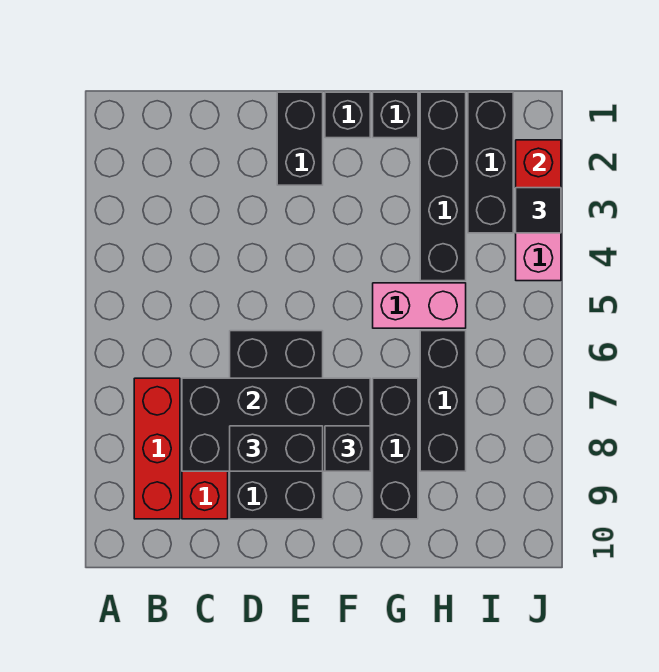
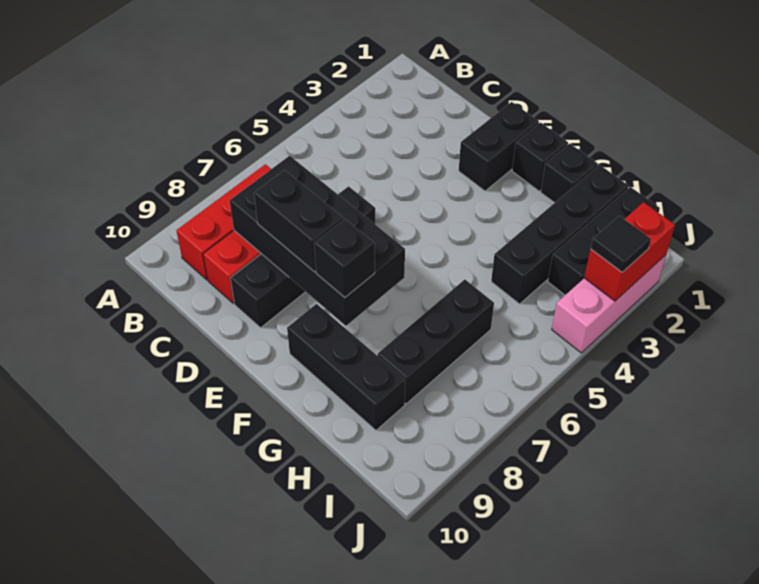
black 2x4 brick [230,331,323,519] -> black 1x4 brick [230,186,375,328]
pink 1x2 brick [373,283,466,328] -> none
black 1x3 brick [373,378,418,519] -> black 1x3 brick turned to [287,304,405,430]

